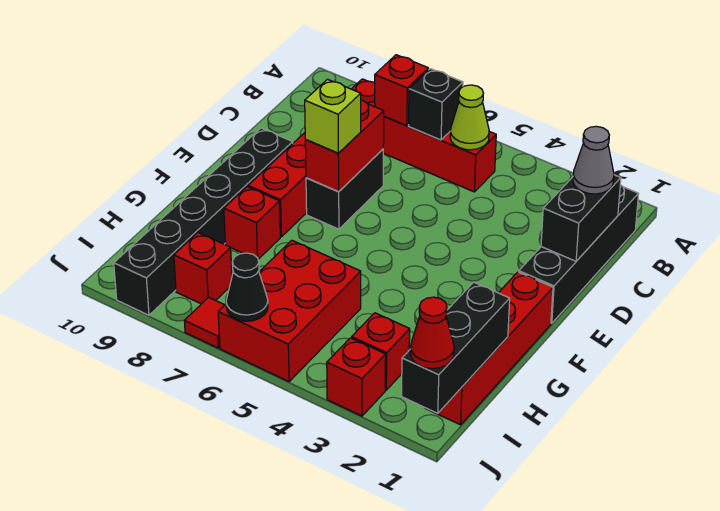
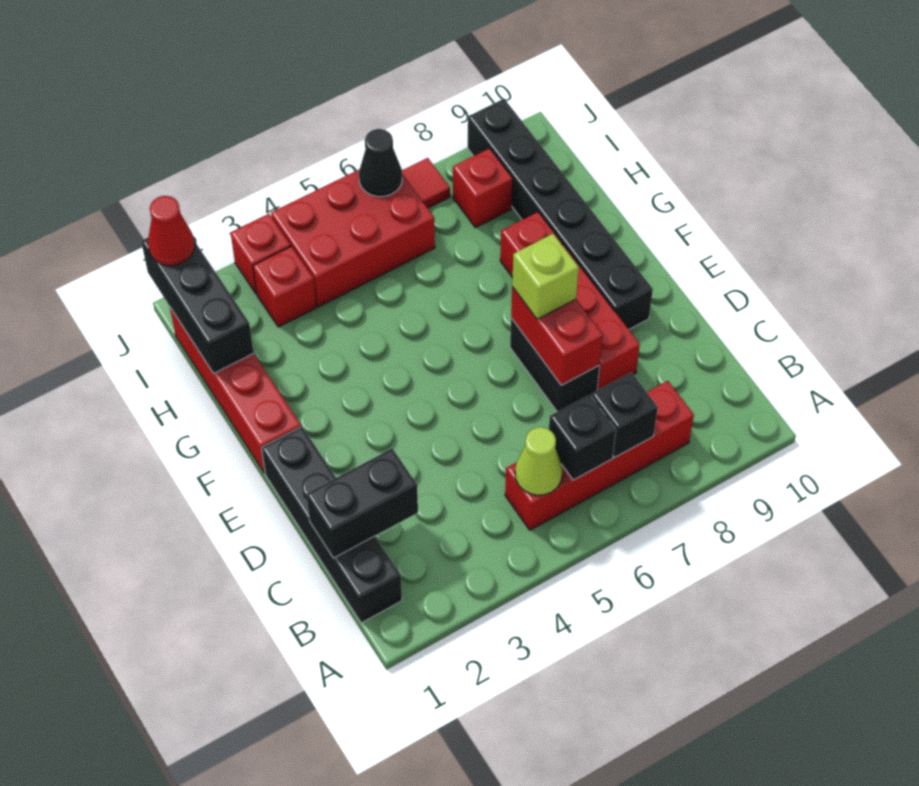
red 1x1 brick [375,55,428,126] -> black 1x1 brick [592,372,658,457]
black 1x2 brick [541,175,621,261] -> black 1x2 brick turned to [306,448,418,558]
grey 1x1 cone [573,126,614,194] -> none
red 2x3 brick [218,240,361,381] -> red 2x3 brick turned to [271,170,435,307]

